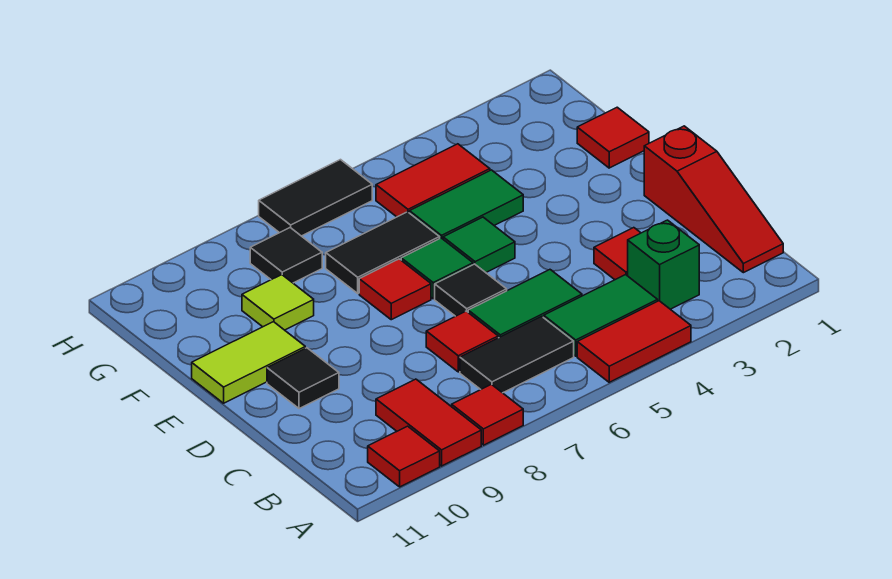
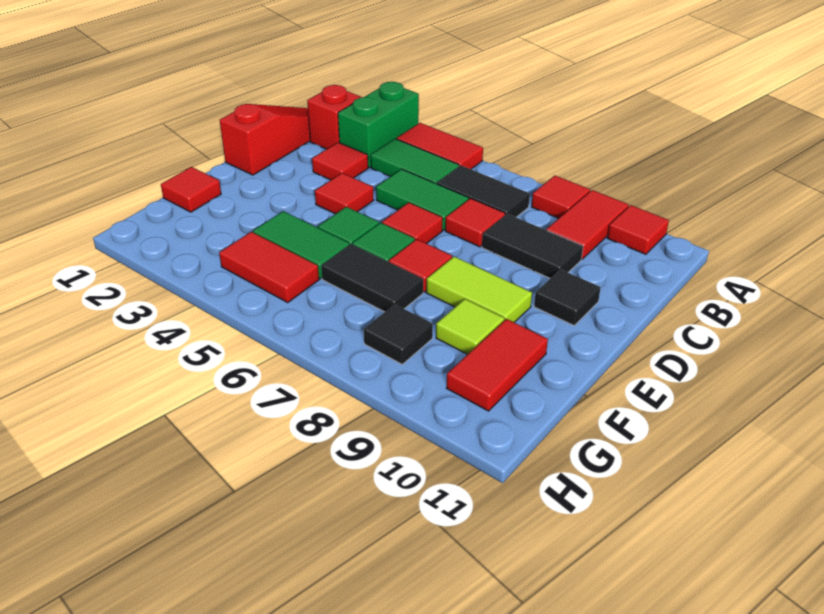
none -> red 1x1 brick [307,85,361,149]
green 1x1 brick [628,220,699,309] -> green 1x2 brick [338,82,419,167]
none -> red 1x1 tile [315,173,374,214]
black 1x1 tile [435,264,507,316] -> red 1x1 tile [382,203,443,244]
lime 1x2 tile [192,322,305,403] -> lime 1x2 tile moved to [426,257,532,322]
none -> red 1x2 tile [446,319,548,411]
black 1x2 tile [259,160,372,236] -> black 1x2 tile moved to [482,214,583,278]

